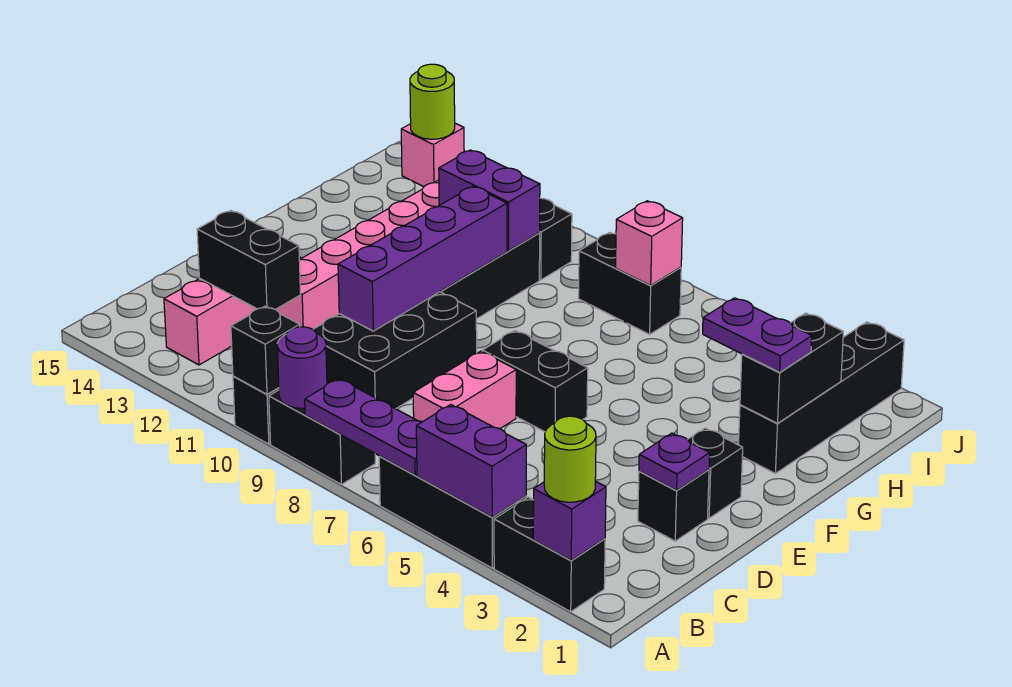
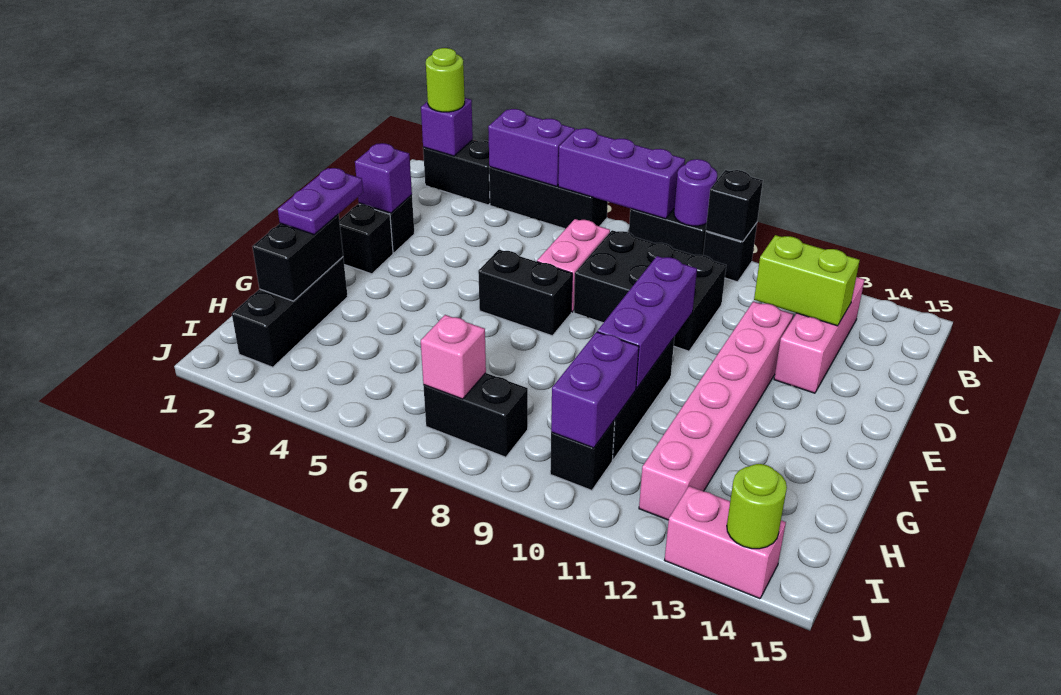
purple 1x3 plate [305,379,421,475] -> purple 1x3 brick [558,128,685,219]
black 2x3 brick [313,292,477,409] -> black 2x3 brick turned to [574,230,726,351]
black 1x2 brick [197,211,301,310] -> lime 1x2 brick [754,235,860,326]
purple 1x1 plate [639,433,710,490] -> purple 1x1 brick [355,143,412,213]
purple 1x4 brick [338,186,507,331] -> purple 1x3 brick [597,256,697,389]
black 1x4 brick [739,322,904,473] -> black 1x3 brick [232,257,348,367]
purple 1x2 plate [703,298,812,372] -> purple 1x2 plate turned to [278,168,363,235]
purple 1x2 brick [439,150,540,251] -> purple 1x2 brick turned to [551,332,639,448]
pink 1x1 brick [401,123,464,187] -> pink 1x2 brick [665,486,786,599]

